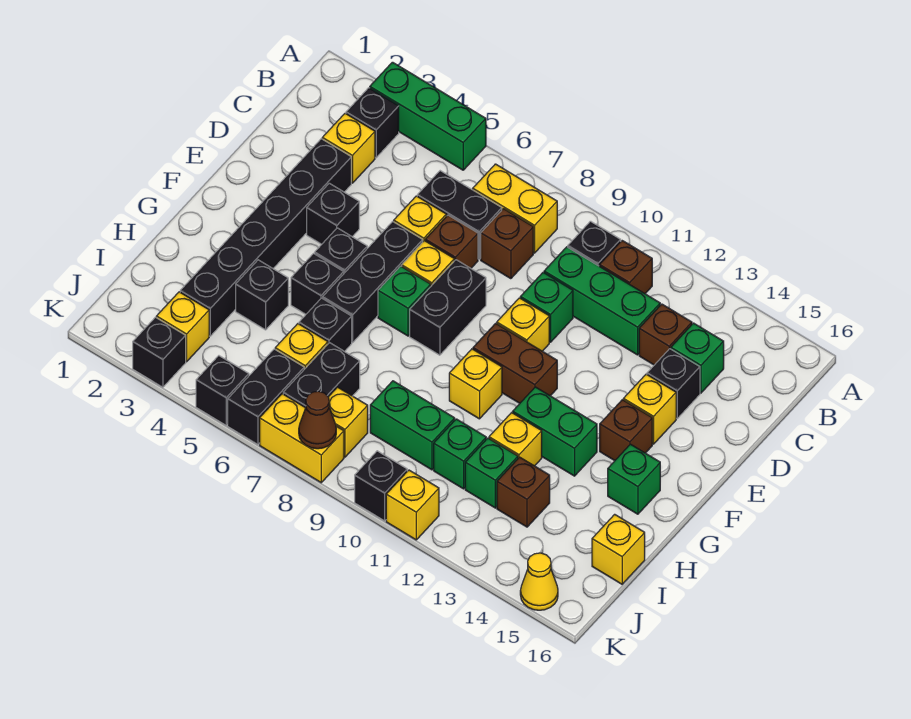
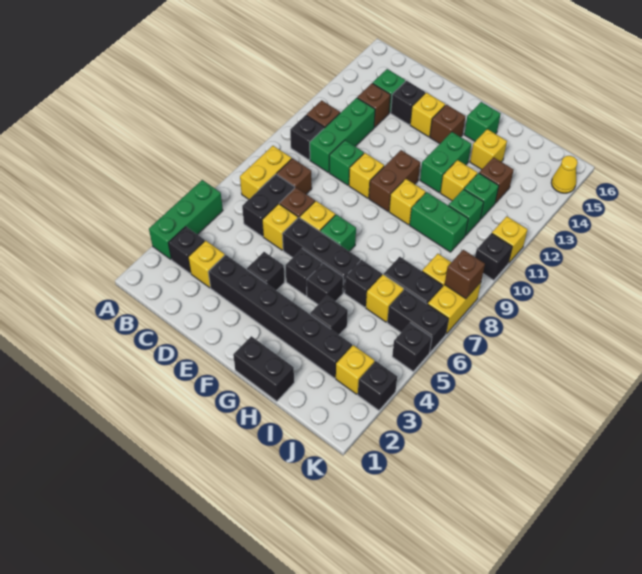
black 1x2 brick [410,260,486,355] -> black 1x2 brick moved to [233,336,294,401]
green 1x2 brick [370,381,455,470] -> green 1x2 brick turned to [410,192,468,252]
yellow 1x1 brick [592,514,645,584] -> yellow 1x1 brick moved to [470,129,507,170]
brown 1x1 cone [299,391,336,449] -> brown 1x1 brick [445,250,485,299]

